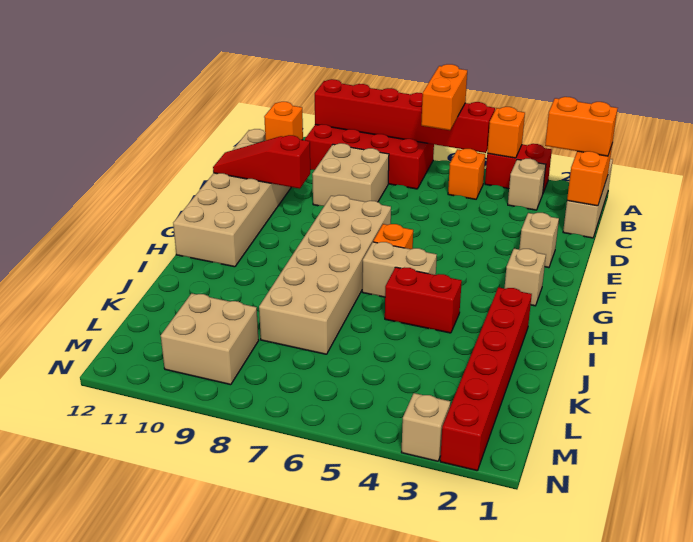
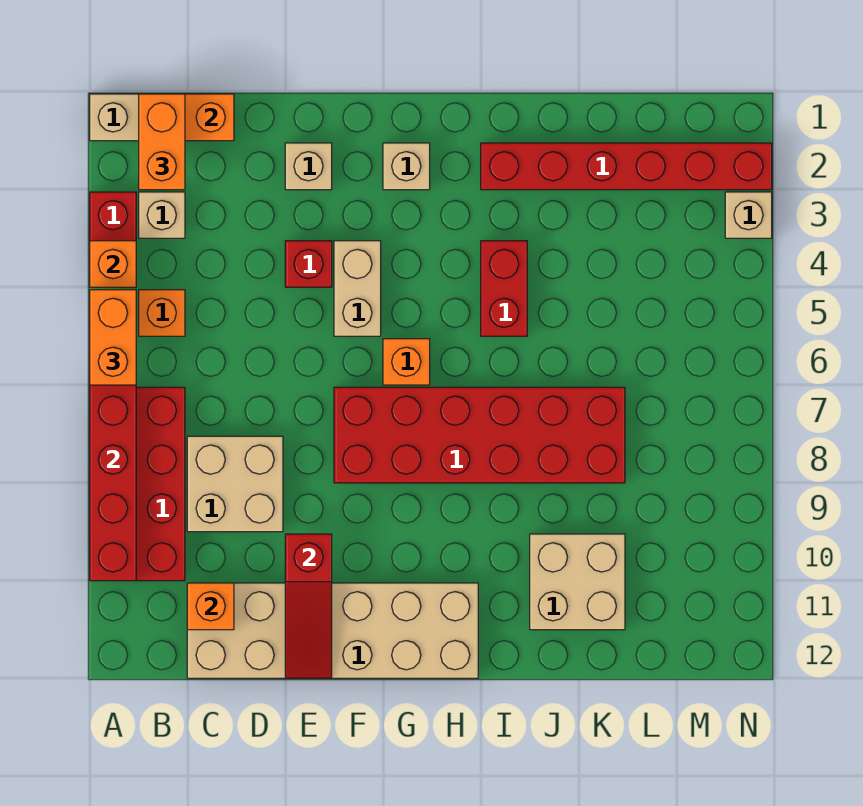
orange 1x2 brick [421,64,467,130] -> orange 1x2 brick turned to [90,290,136,385]
none -> red 1x1 brick [285,241,332,287]
tan 2x6 brick [259,195,391,354] -> red 2x6 brick [334,387,625,483]
tan 1x2 brick [362,242,437,297] -> tan 1x2 brick moved to [334,241,381,336]
tan 2x2 brick [161,293,259,385] -> tan 2x2 brick moved to [530,534,625,630]

